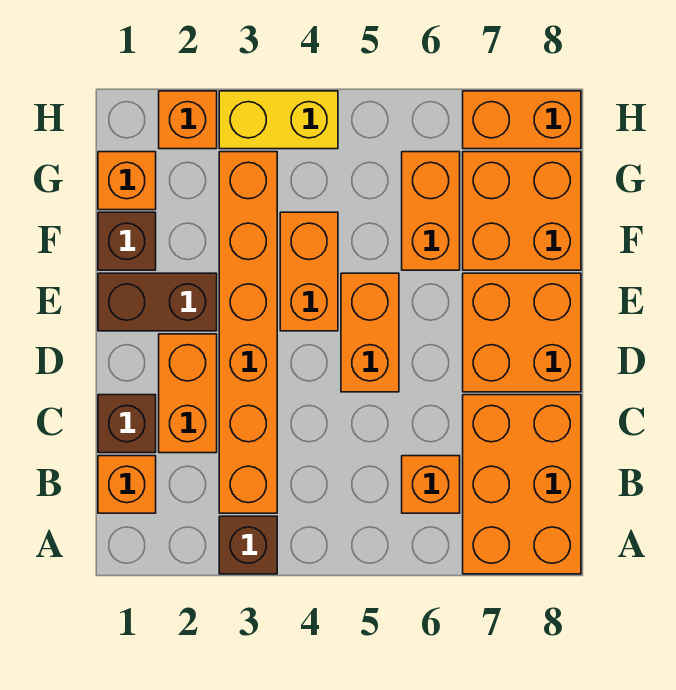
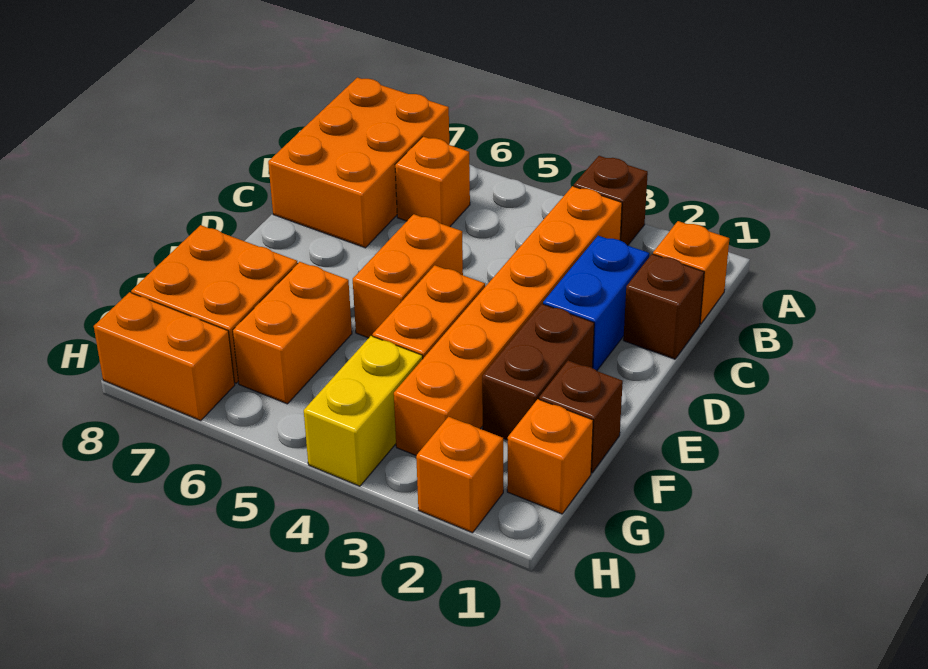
orange 1x2 brick [159,334,217,453] -> blue 1x2 brick [543,236,649,371]
orange 2x2 brick [463,273,581,392] -> none
brown 1x2 brick [98,273,217,331] -> brown 1x2 brick turned to [482,304,594,440]
yellow 1x2 brick [219,91,338,149] -> yellow 1x2 brick turned to [304,336,423,486]

